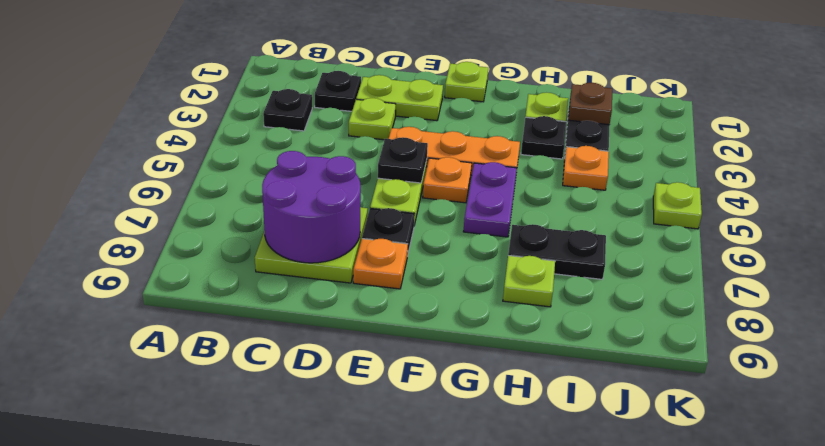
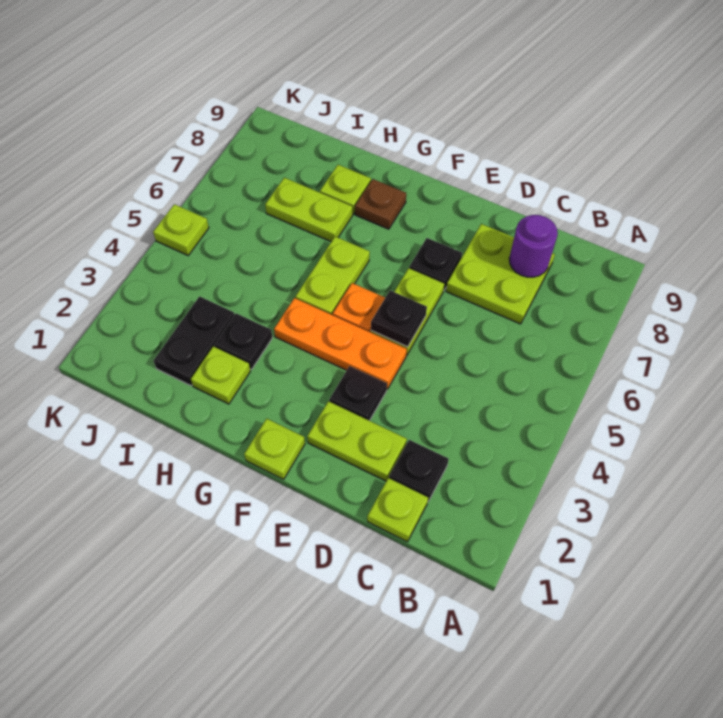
black 1x1 plate [263,89,312,131] -> black 1x1 plate moved to [329,366,387,421]
purple 2x2 round brick [262,151,361,263] -> purple 1x1 round brick [509,215,558,277]
lime 1x1 plate [349,98,396,140] -> lime 1x1 plate moved to [367,478,428,542]
orange 1x1 plate [353,239,408,289] -> none
purple 1x2 plate [463,162,517,237] -> lime 1x2 plate [295,236,370,315]
black 1x2 plate [508,224,606,279] -> lime 1x2 plate [265,178,353,242]
brown 1x1 plate [569,83,612,125] -> brown 1x1 plate moved to [355,179,406,229]
orange 1x1 plate [563,146,609,190] -> none

